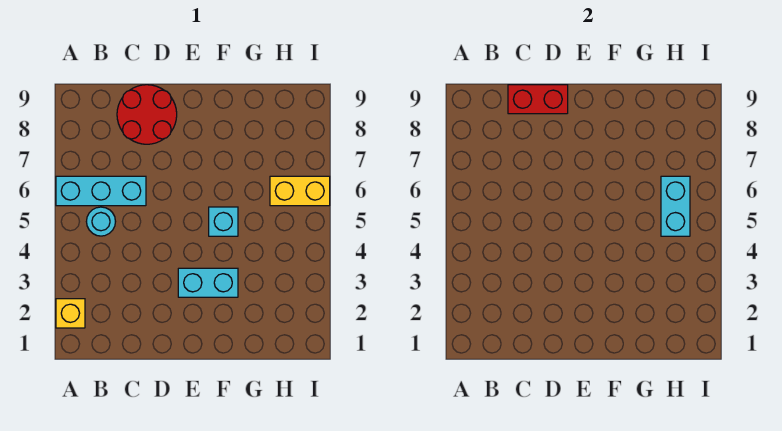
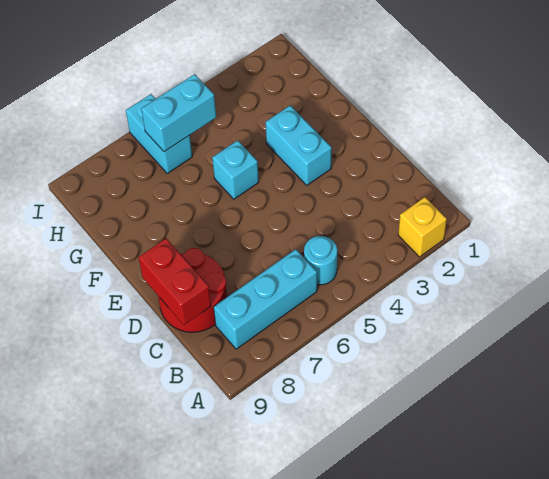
cyan 1x3 brick [56,176,146,206] -> cyan 1x3 brick turned to [214,249,317,349]
yellow 1x2 brick [270,176,330,206] -> cyan 1x2 brick [126,94,192,173]

